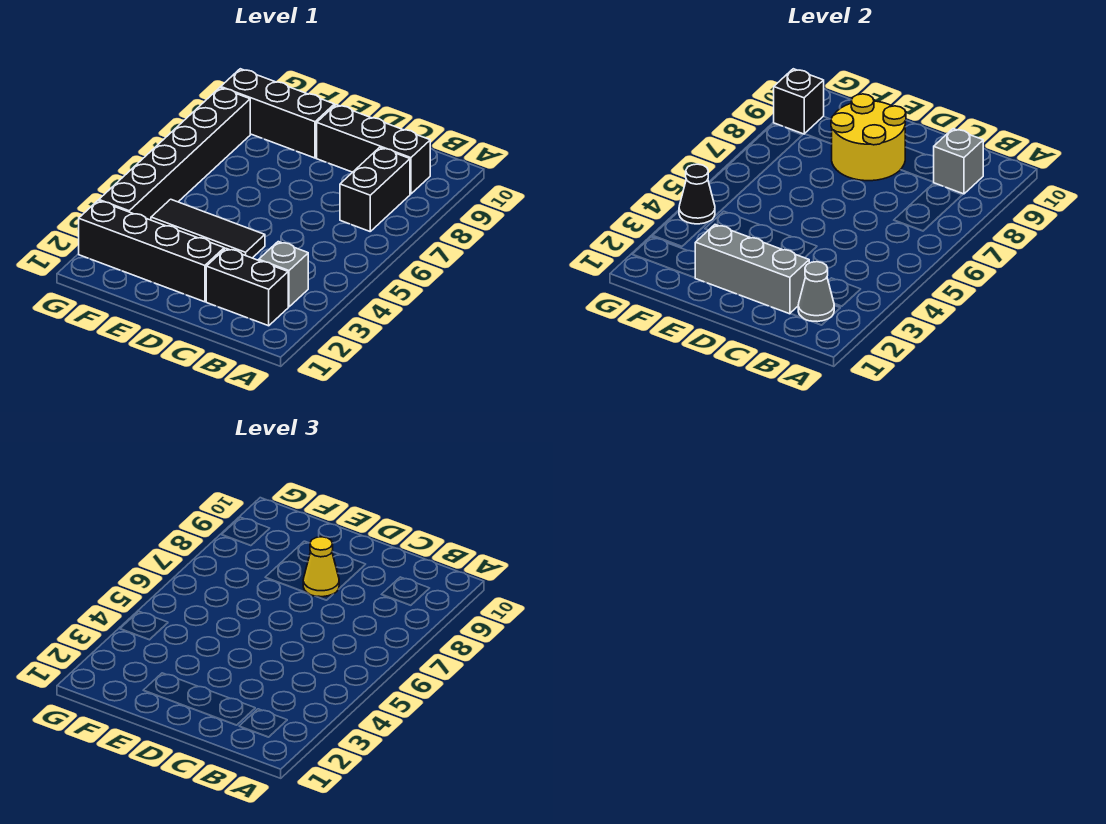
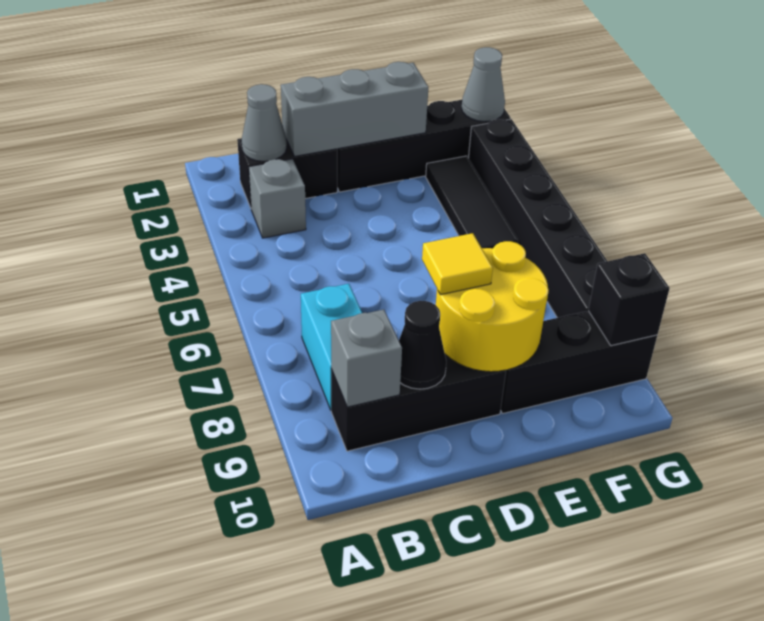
black 1x2 brick [340,147,410,231] -> cyan 1x2 brick [301,284,362,410]
black 1x3 tile [151,199,265,258] -> black 1x3 tile turned to [426,156,518,248]
yellow 1x1 cone [303,537,339,597] -> yellow 1x1 tile [422,233,493,295]
none -> grey 1x1 cone [462,47,505,122]
black 1x1 cone [679,164,715,224] -> black 1x1 cone moved to [399,301,446,389]

